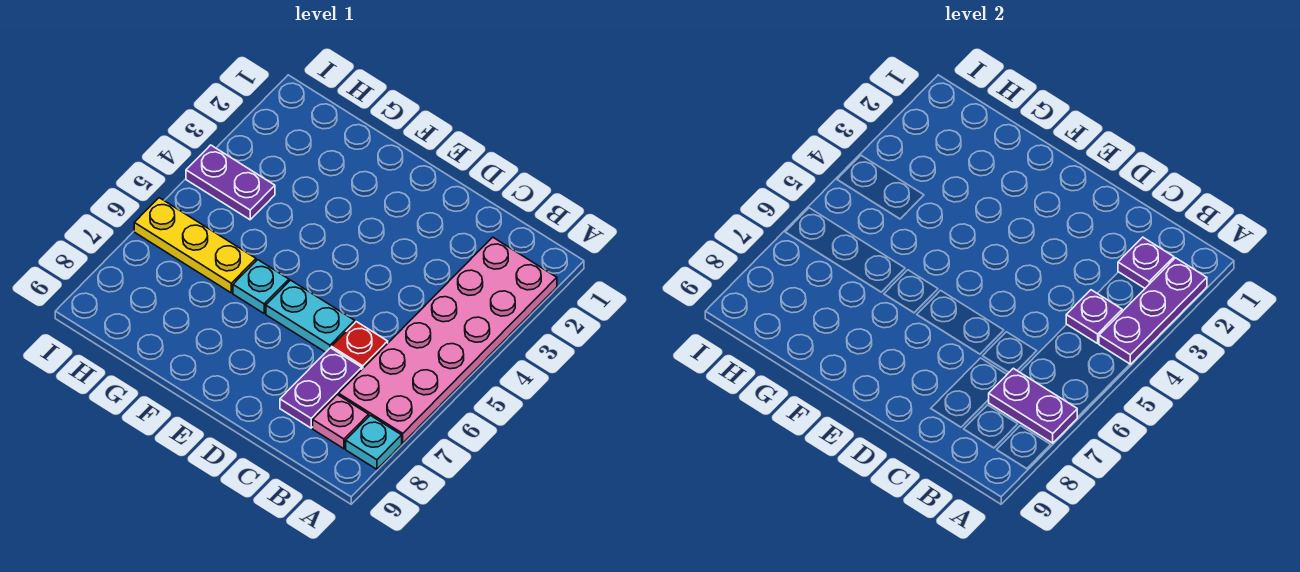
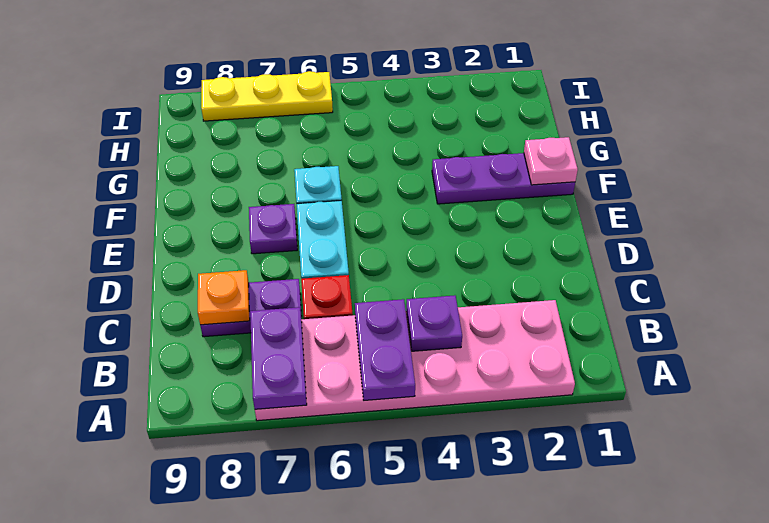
purple 1x3 plate [1099,258,1207,364] -> purple 1x3 plate moved to [432,153,575,204]
cyan 1x1 plate [346,415,402,469] -> none
purple 1x1 plate [1118,237,1174,288] -> purple 1x1 plate moved to [249,204,297,254]
pink 1x1 plate [313,395,369,449] -> pink 1x1 plate moved to [524,137,578,185]
none -> orange 1x1 plate [198,270,250,325]
yellow 1x3 plate [134,198,256,293] -> yellow 1x3 plate turned to [201,71,333,121]
purple 1x2 plate [186,145,275,220] -> purple 1x2 plate moved to [355,299,415,400]

